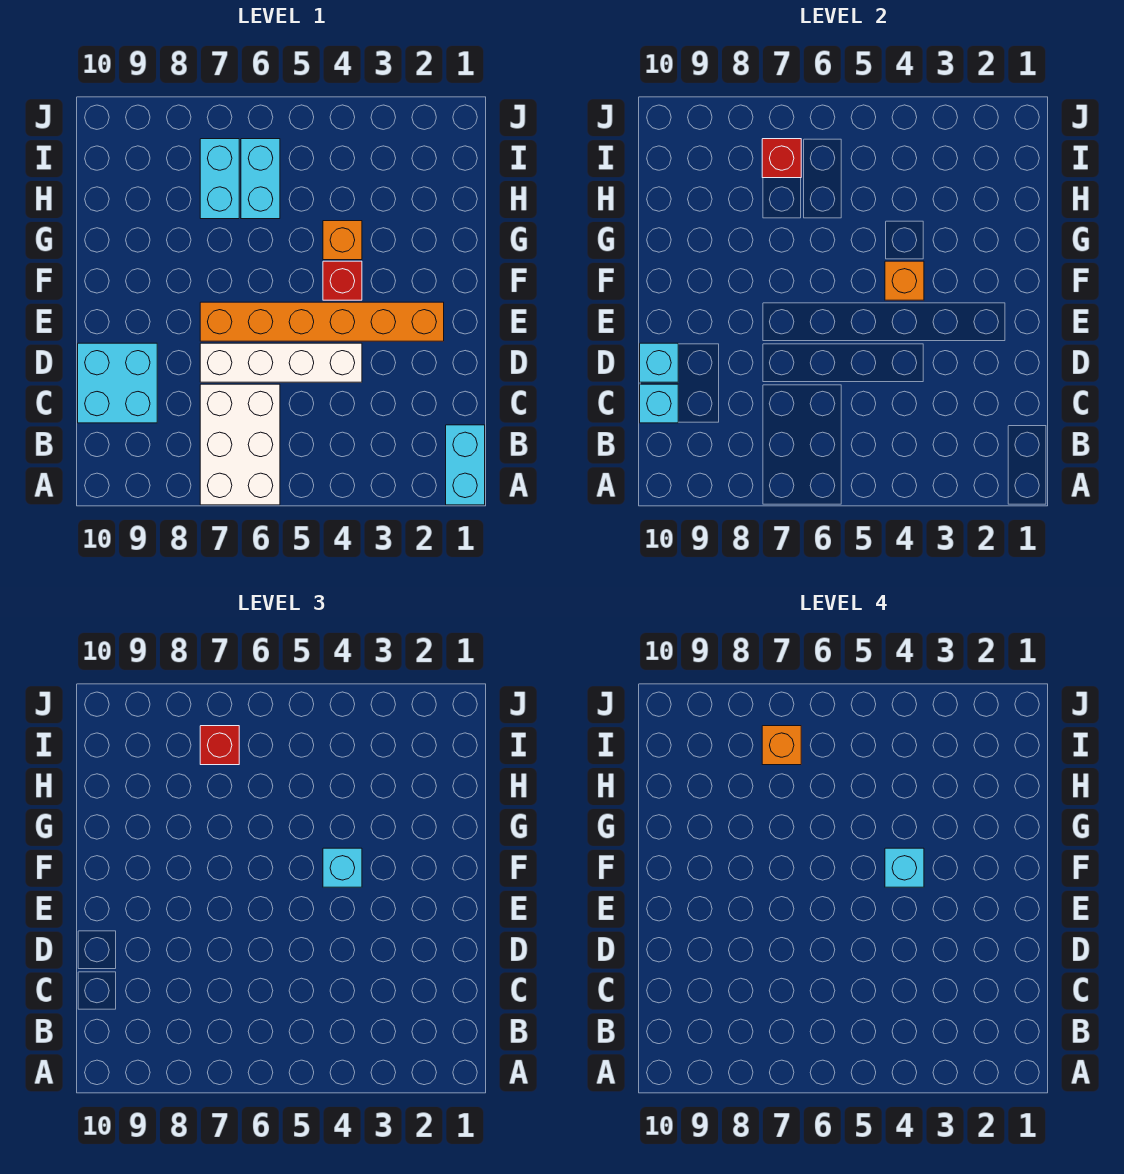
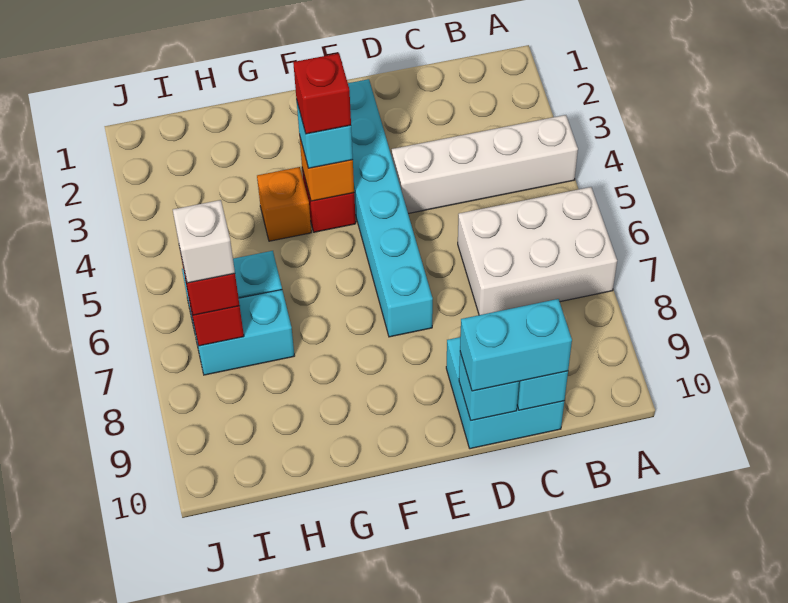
cyan 1x2 brick [446,425,485,505] -> cyan 1x2 brick moved to [460,299,572,391]
white 1x4 brick [200,343,362,382] -> white 1x4 brick turned to [392,115,578,214]
orange 1x6 brick [200,302,444,341] -> cyan 1x6 brick [348,79,433,337]
cyan 1x1 brick [885,848,924,887] -> red 1x1 brick [293,53,351,134]
orange 1x1 brick [762,726,801,765] -> white 1x1 brick [173,200,235,283]

